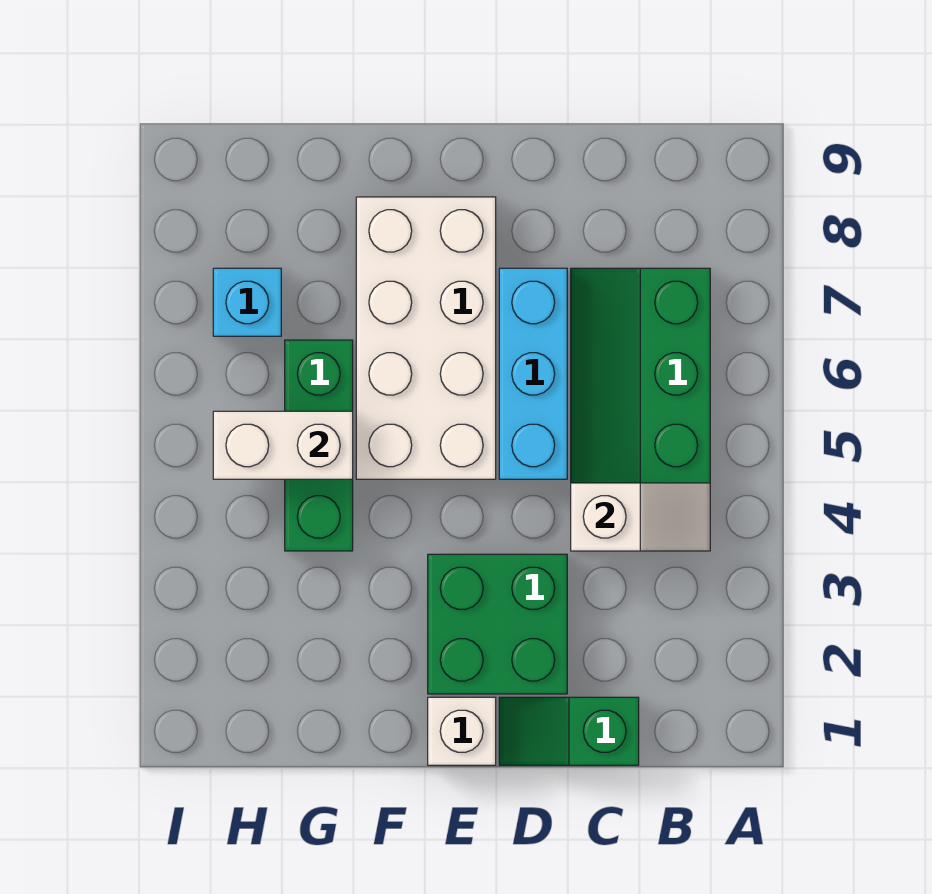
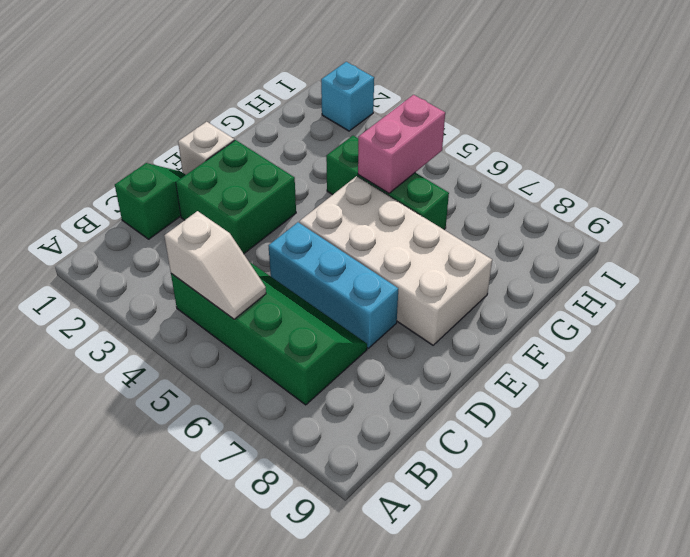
white 1x2 slope [571,483,710,551] -> white 1x2 slope turned to [164,211,266,319]
white 1x2 brick [213,411,353,479] -> pink 1x2 brick [358,95,445,193]
cyan 1x1 brick [213,268,281,336] -> cyan 1x1 brick moved to [321,62,374,131]

